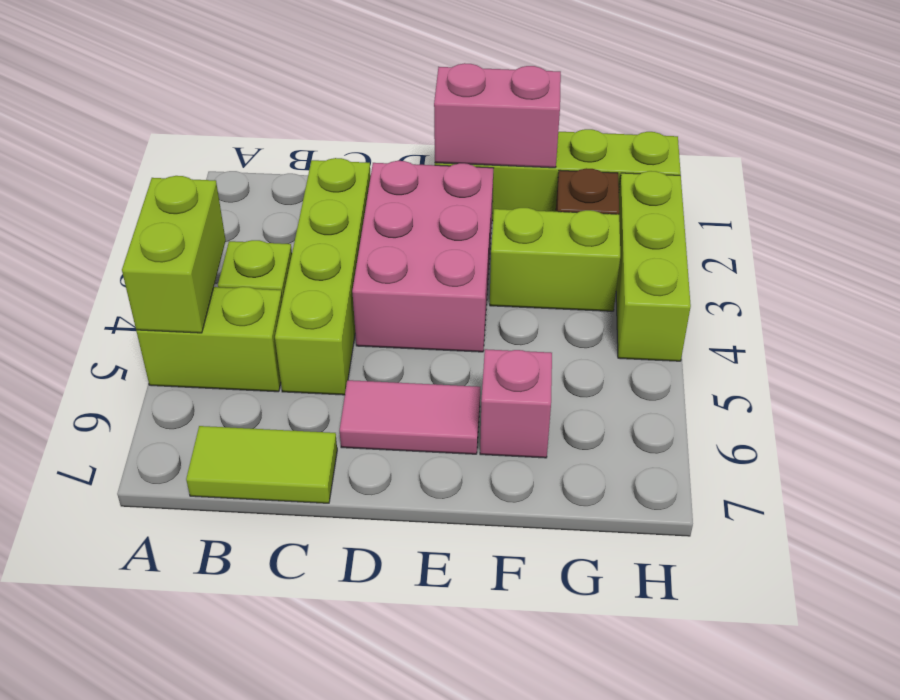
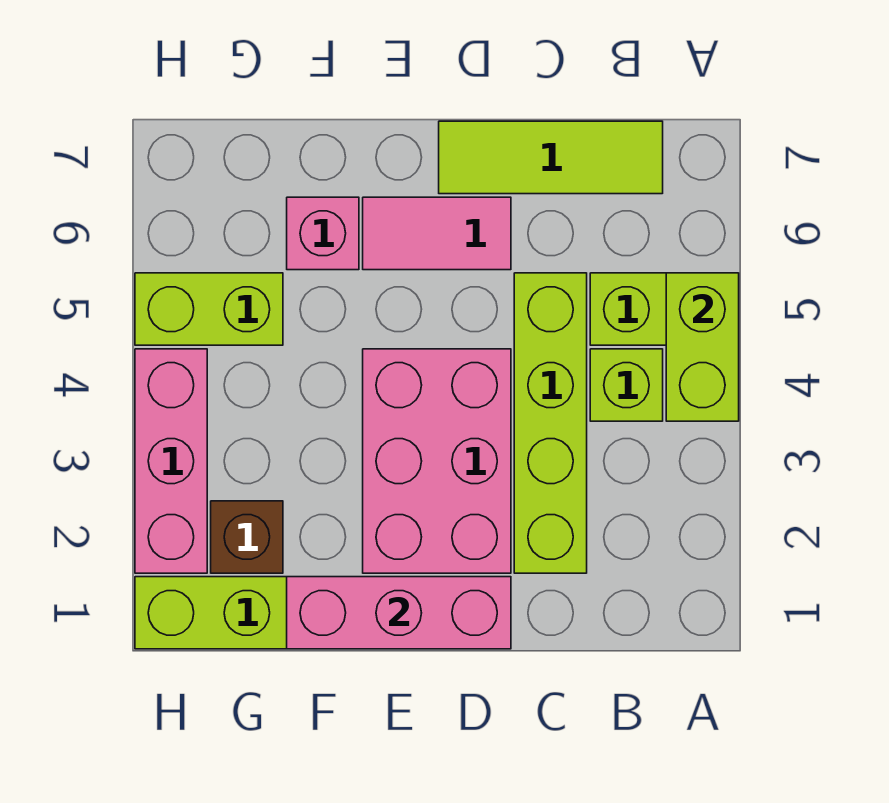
lime 1x2 tile [186,426,337,503] -> lime 1x3 tile [439,121,663,194]
pink 1x2 brick [434,63,561,168] -> pink 1x3 brick [287,577,511,649]
lime 1x2 brick [490,208,620,311] -> lime 1x2 brick moved to [135,273,283,345]
lime 1x3 brick [616,171,691,361] -> pink 1x3 brick [135,349,207,573]

